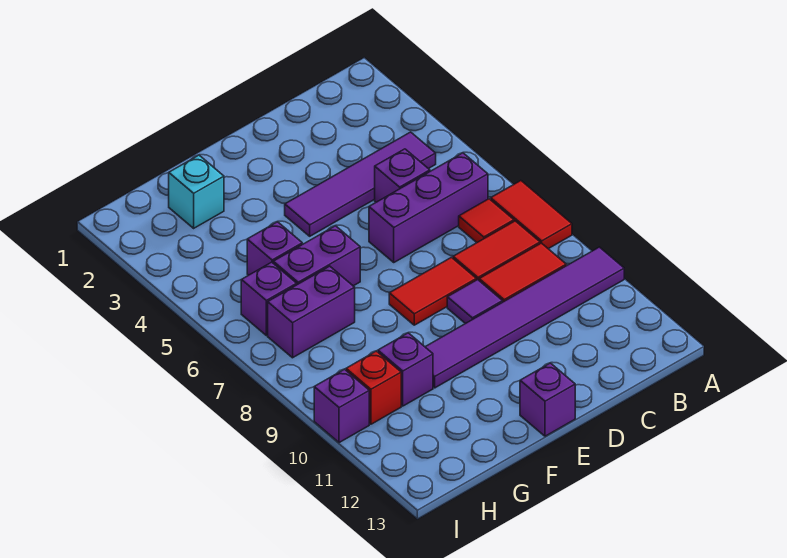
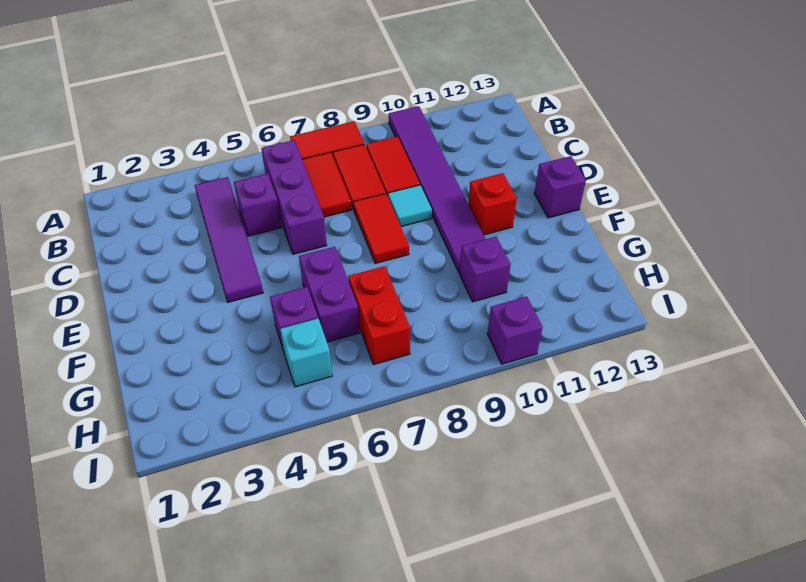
red 1x1 tile [459,199,514,242] -> red 1x2 tile [302,152,352,217]
purple 1x1 tile [447,280,503,324] -> cyan 1x1 tile [388,185,432,226]
cyan 1x1 brick [169,155,224,228] -> cyan 1x1 brick moved to [280,318,332,387]
purple 1x2 brick [268,266,355,358] -> red 1x2 brick [348,266,410,365]
purple 1x1 brick [241,262,297,335] -> none
red 1x1 brick [346,351,401,424] -> red 1x1 brick moved to [468,173,517,235]

